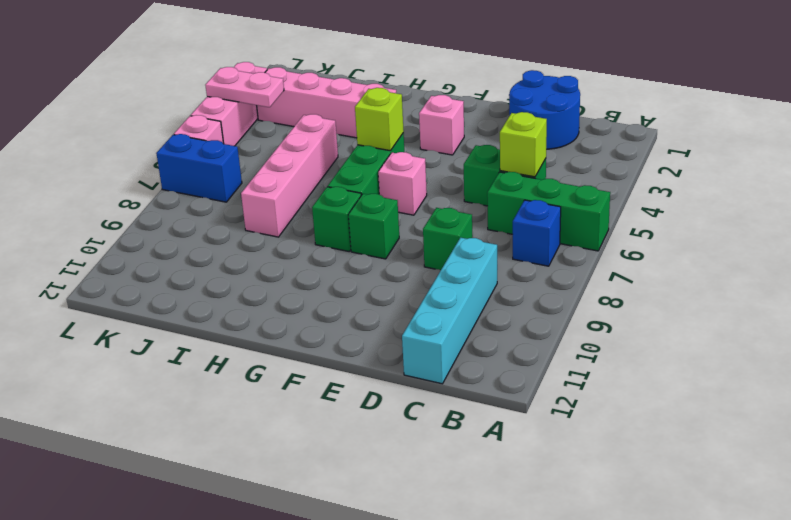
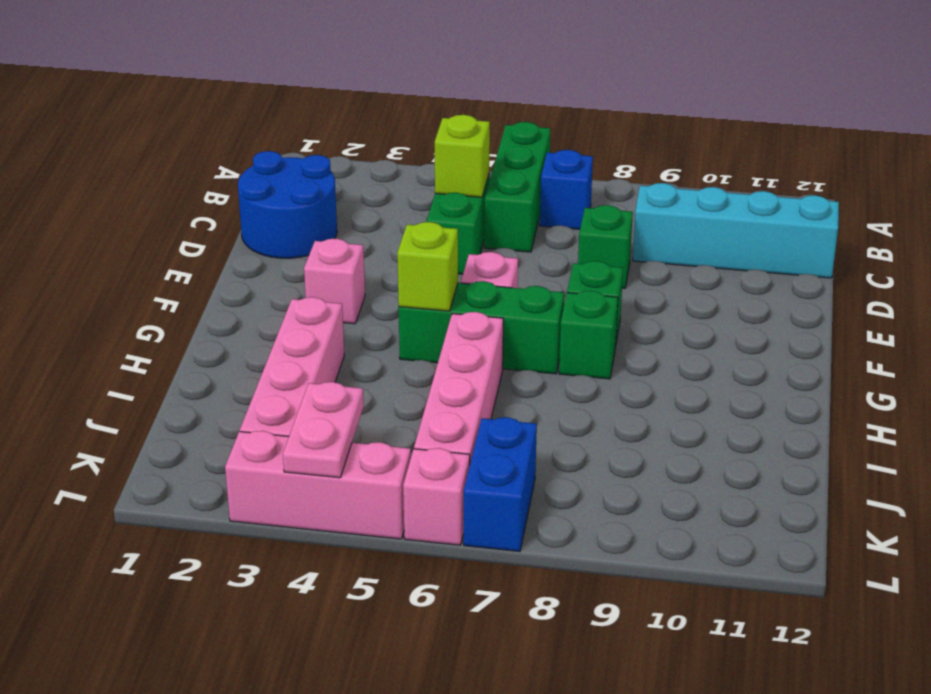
pink 1x4 brick [241,114,338,237] -> pink 1x4 brick turned to [414,312,503,463]

